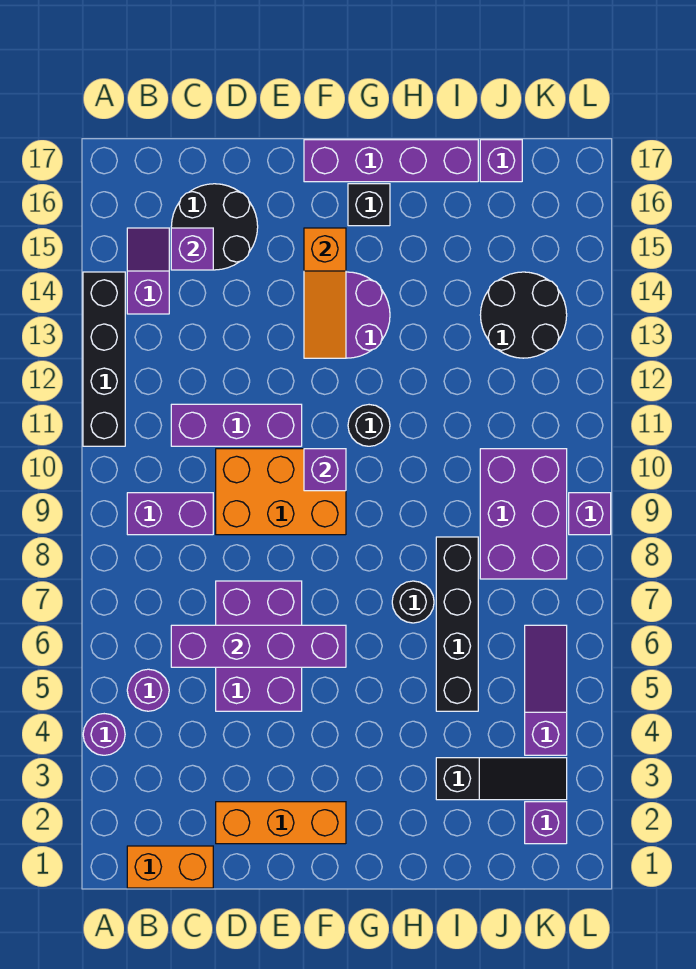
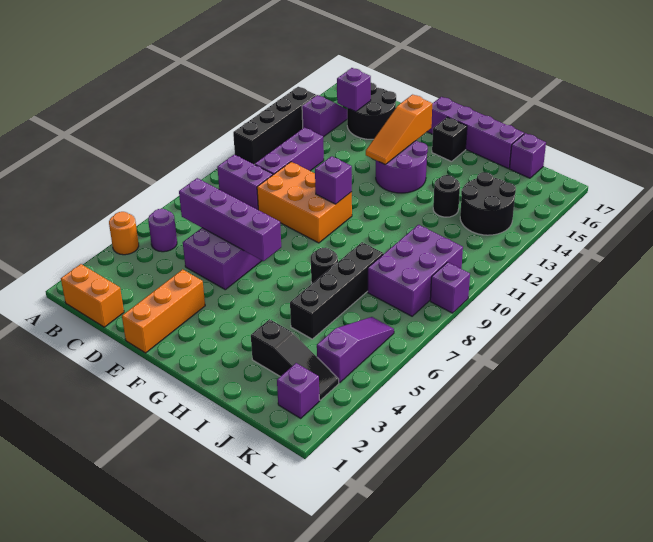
purple 1x1 round brick [83,714,125,755] -> orange 1x1 round brick [109,212,139,255]
purple 1x3 brick [171,404,302,446] -> purple 1x3 brick turned to [254,128,324,175]
orange 1x3 brick [216,802,346,844] -> orange 1x3 brick turned to [122,269,205,353]
black 1x1 round brick [348,405,390,446] -> black 1x1 round brick moved to [433,175,460,217]

